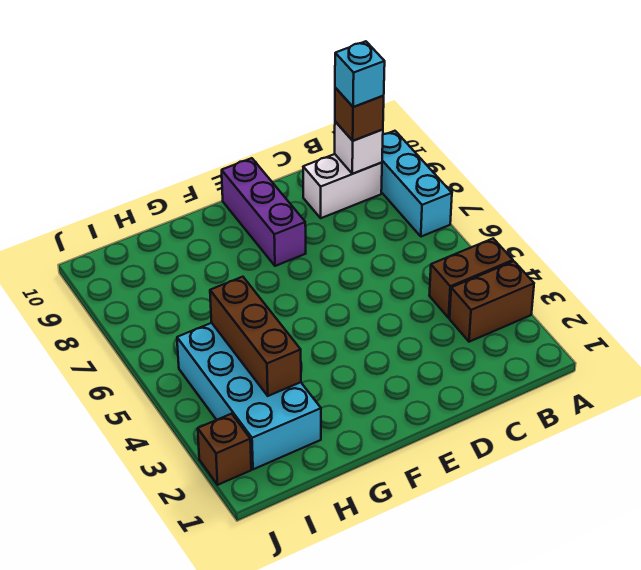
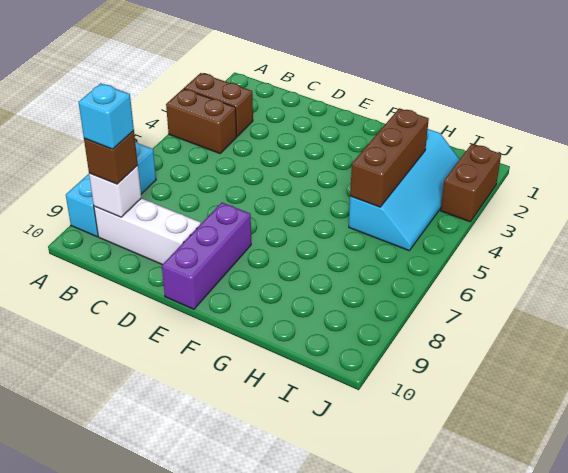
white 1x2 brick [303,154,382,218] -> white 1x3 brick [94,198,201,265]
cyan 2x4 brick [177,323,321,469] -> cyan 2x4 slope [349,129,460,250]
brown 1x1 brick [198,414,251,485] -> brown 1x2 brick [441,144,501,222]

